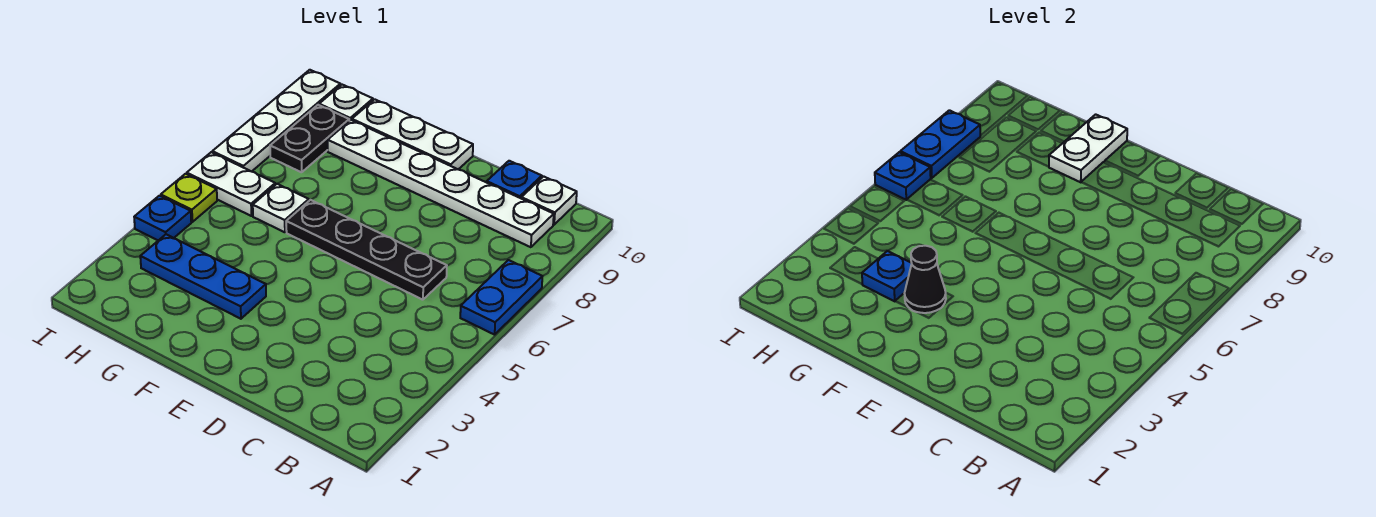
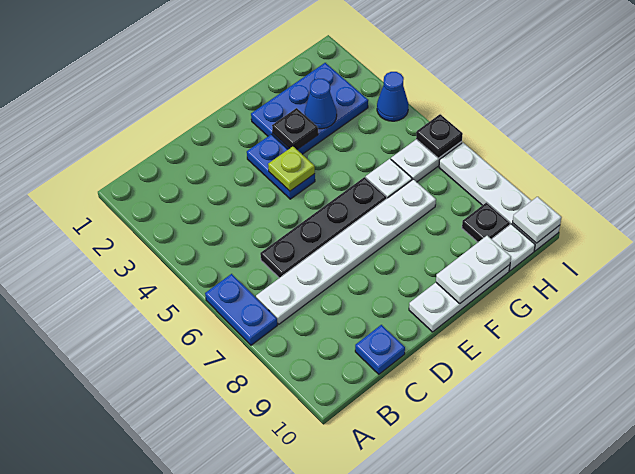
white 1x6 plate [328,120,554,247] -> white 1x6 plate moved to [256,179,436,324]
white 1x1 plate [521,176,577,225] -> white 1x1 plate moved to [513,197,562,243]
blue 1x3 plate [140,234,266,319] -> blue 2x3 plate [251,63,368,154]
black 1x1 cone [905,246,946,313] -> black 1x1 plate [272,108,318,150]
white 1x2 plate [1049,114,1127,182] -> white 1x2 plate turned to [436,236,511,303]
blue 1x1 plate [862,251,912,301] -> blue 1x1 cone [305,79,337,129]
black 1x2 plate [270,105,349,172] -> black 1x1 plate [462,203,510,242]
blue 1x1 plate [134,196,191,240] -> blue 1x1 cone [377,72,408,121]
lime 1x1 plate [161,174,217,222] -> lime 1x1 plate moved to [268,146,315,191]
blue 1x1 plate [875,152,931,200] -> black 1x1 plate [416,114,463,158]
blue 1x2 plate [900,110,980,178] -> blue 1x2 plate moved to [247,134,315,199]

